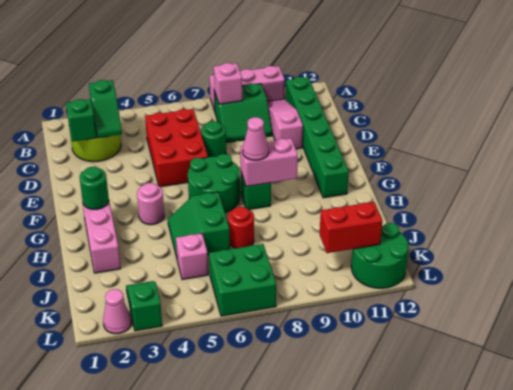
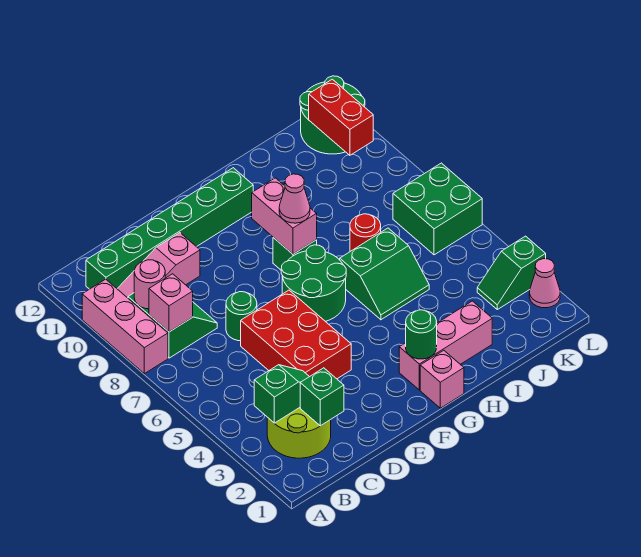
red 2x3 brick [145,109,208,187] -> red 2x3 brick turned to [241,290,351,379]
pink 1x1 round brick [137,183,164,225] -> pink 1x1 round brick moved to [134,260,165,309]
pink 1x1 brick [176,233,208,280] -> pink 1x1 brick moved to [420,350,464,408]

